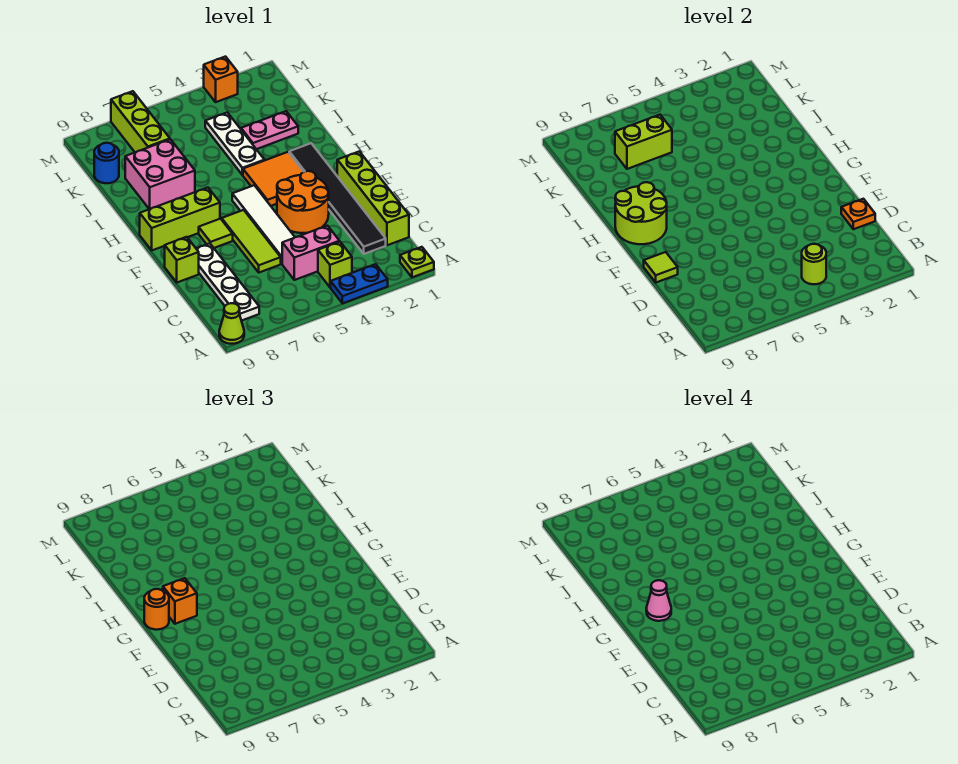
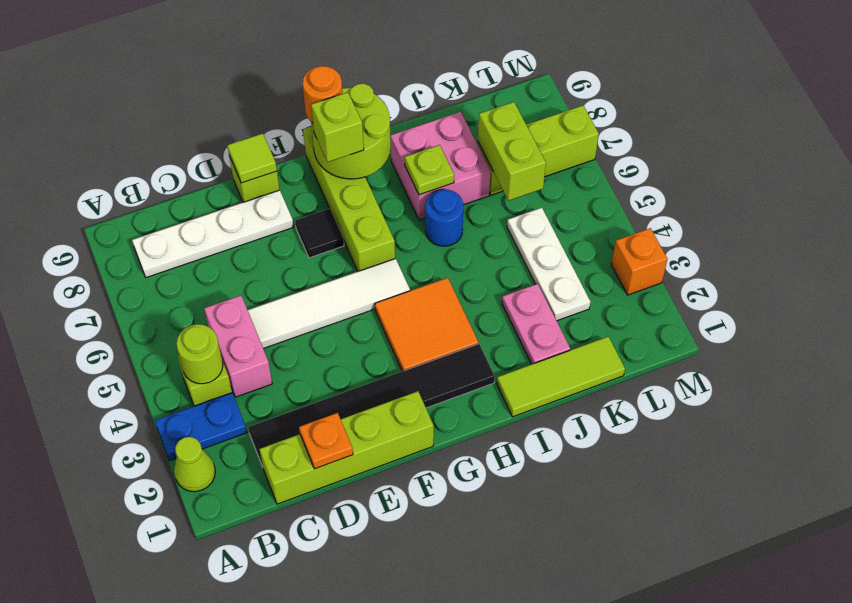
lime 1x1 plate [400,247,434,277] -> lime 1x1 plate moved to [405,145,454,195]
blue 1x2 plate [331,264,388,303] -> blue 1x2 plate turned to [155,393,247,461]
lime 1x1 cone [219,303,244,344] -> lime 1x1 cone moved to [174,437,215,492]
lime 1x3 tile [222,210,281,273] -> lime 1x3 tile moved to [497,337,625,417]
orange 2x2 round brick [277,171,329,233] -> none
lime 1x1 tile [199,219,233,248] -> black 1x1 tile [295,208,344,258]
lime 1x3 brick [140,188,220,250] -> lime 1x4 brick [303,127,395,271]
orange 1x1 brick [163,578,197,624] -> lime 1x1 brick [311,92,364,162]
pink 1x1 cone [646,580,671,621] -> none
white 1x3 plate [205,112,264,175] -> white 1x3 plate turned to [507,208,590,321]
blue 1x1 round brick [94,143,119,183] -> blue 1x1 round brick moved to [425,189,463,246]

